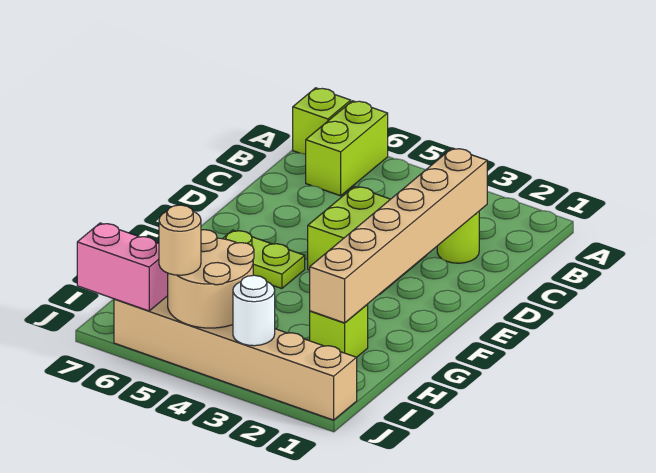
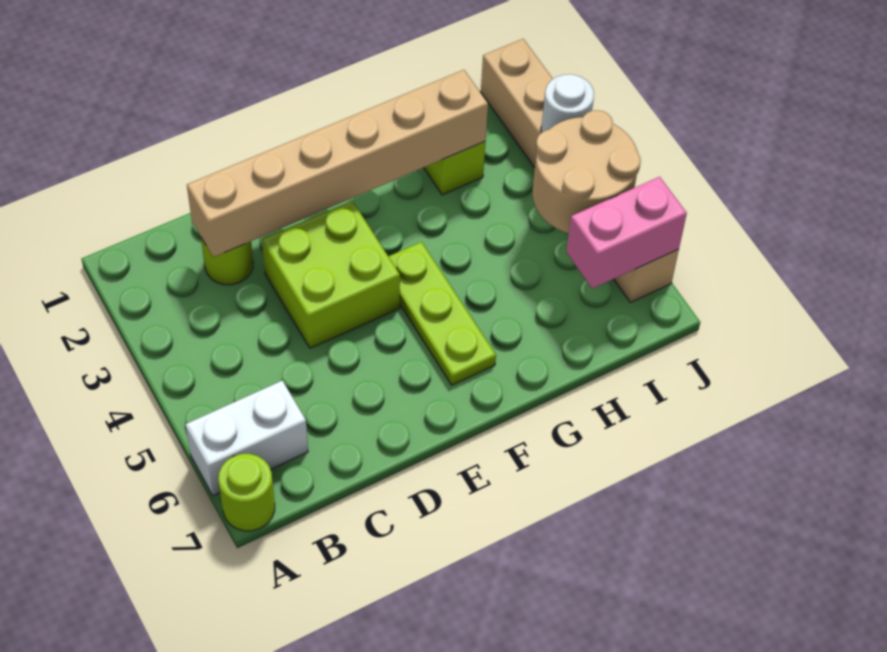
lime 1x2 brick [306,101,388,196] -> white 1x2 brick [185,381,308,496]
lime 1x1 brick [293,88,351,154] -> lime 1x1 round brick [218,454,275,531]
lime 1x2 plate [223,230,305,289] -> lime 1x3 plate [388,242,496,385]
tan 1x1 round brick [159,205,201,275] -> none
pink 1x2 brick [77,223,168,311] -> pink 1x2 brick turned to [566,177,687,289]

